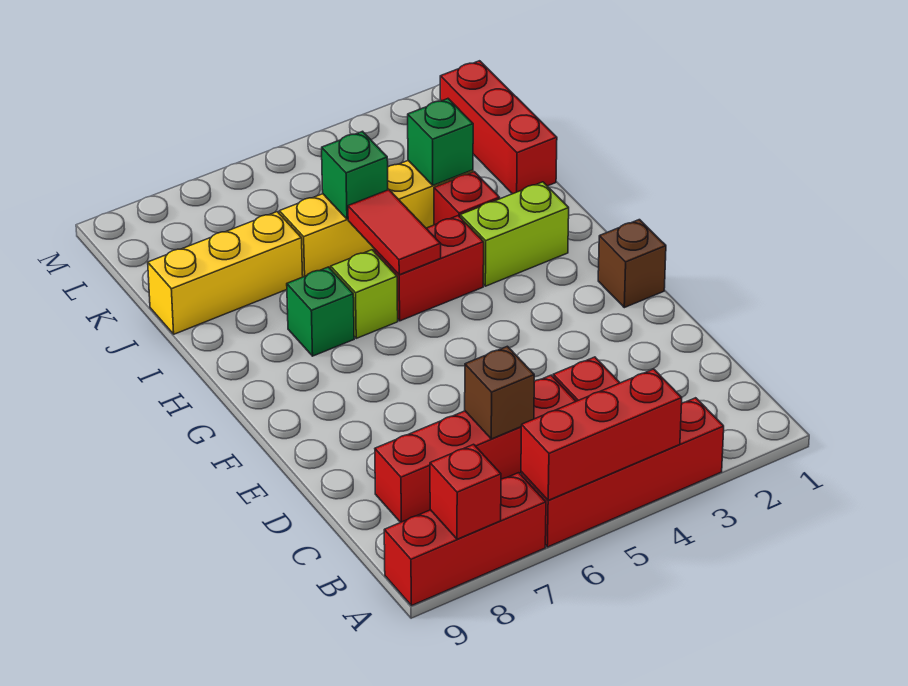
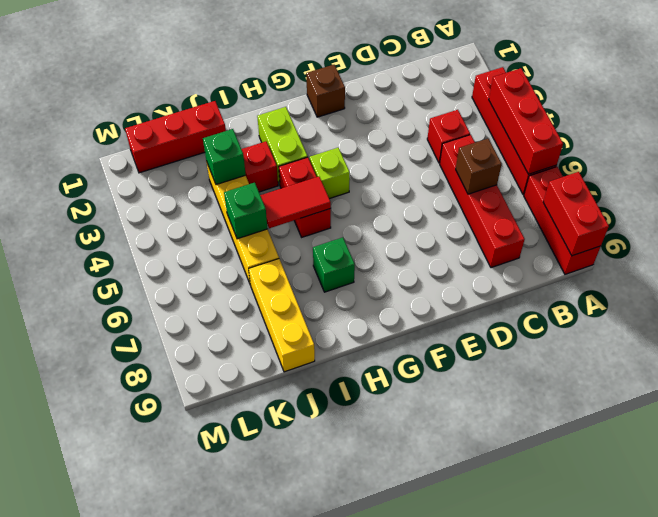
red 1x1 brick [430,444,501,539] -> red 1x2 brick [543,172,609,256]
lime 1x1 brick [331,250,398,338] -> lime 1x1 brick moved to [310,147,350,199]

